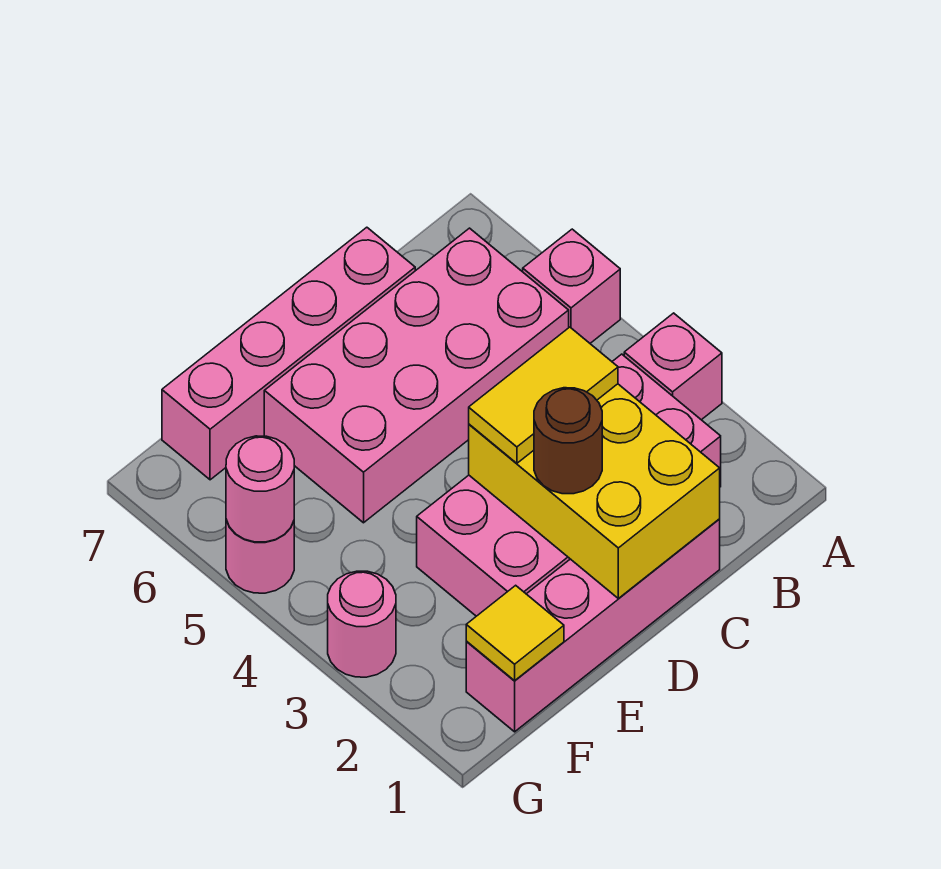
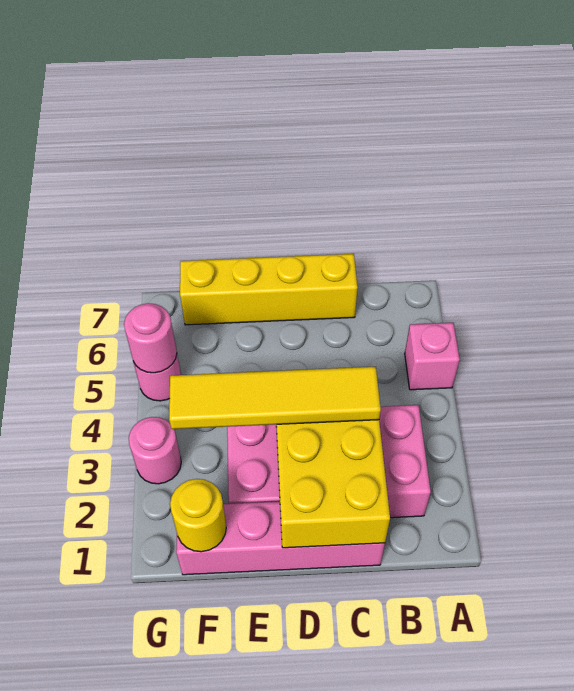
pink 1x1 brick [624,313,722,420] -> none
pink 2x4 brick [264,228,569,523] -> none
yellow 1x2 tile [469,327,618,463] -> yellow 1x4 tile [169,367,381,429]
pink 1x4 brick [162,227,415,480] -> yellow 1x4 brick [180,254,358,325]
brown 1x1 round brick [534,388,602,494] -> none
yellow 1x1 tile [466,585,564,681] -> yellow 1x1 round brick [170,479,226,552]

